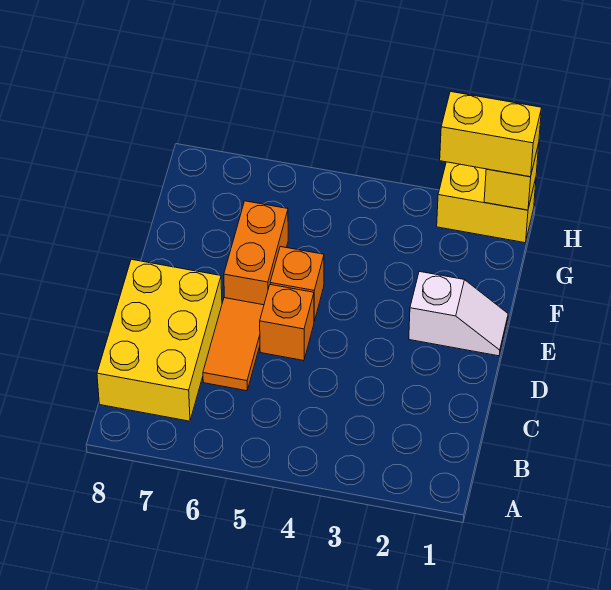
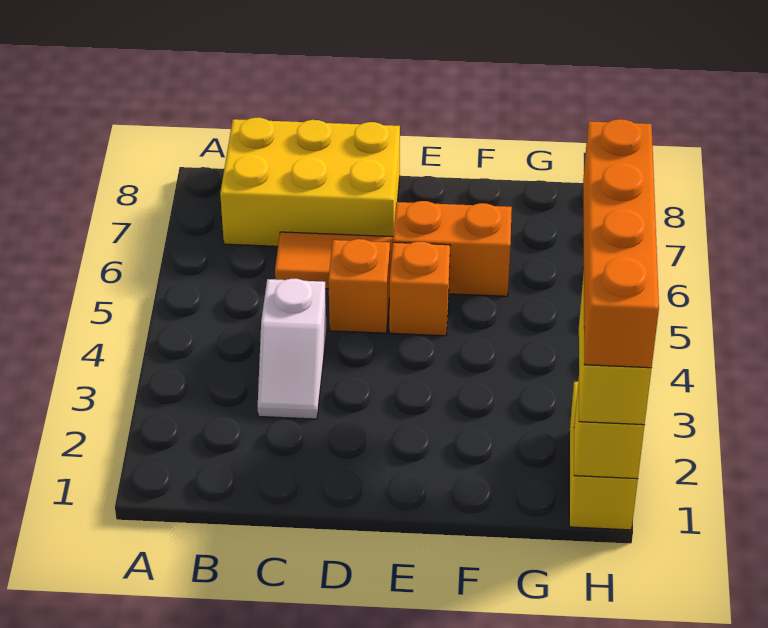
white 1x2 slope [409,271,508,356] -> white 1x2 slope moved to [258,279,327,419]
none -> orange 1x4 brick [583,119,659,368]

